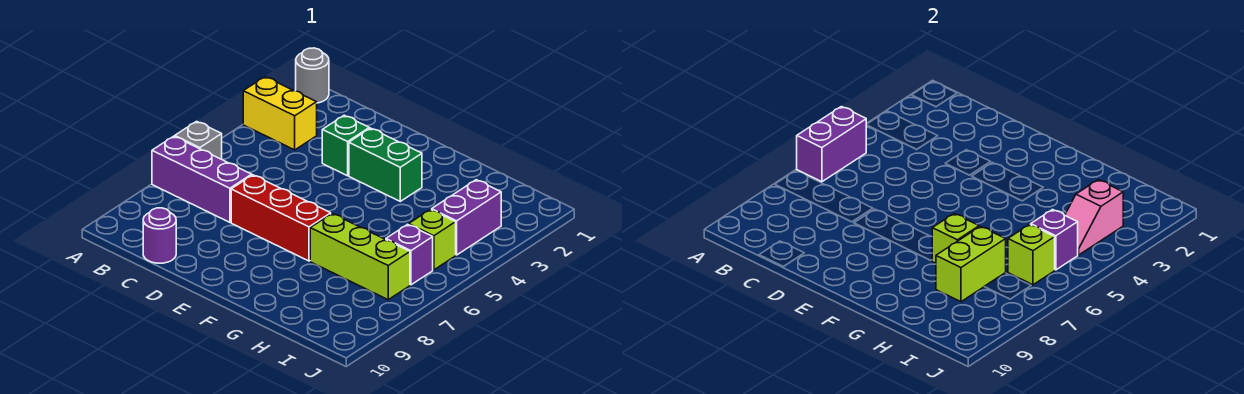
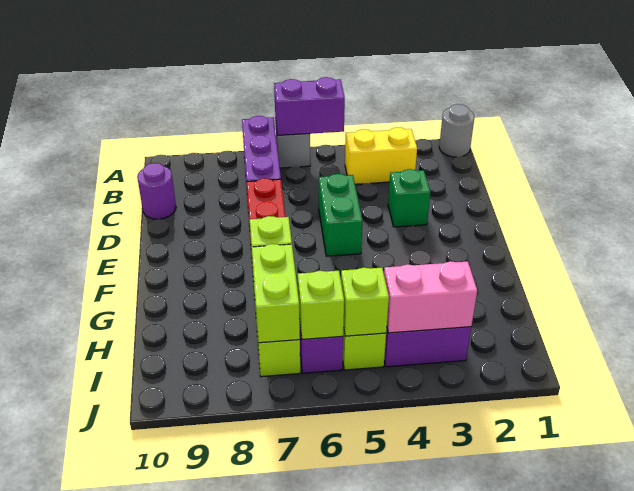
yellow 1x2 brick [243,77,317,150] -> yellow 1x2 brick turned to [345,127,417,184]
green 1x2 brick [349,128,422,201] -> green 1x2 brick moved to [319,174,363,256]
lime 1x2 brick [936,227,1006,302] -> lime 1x2 brick turned to [252,244,300,343]
pink 1x2 slope [1065,180,1123,255] -> pink 1x2 brick [384,261,477,333]
purple 1x1 brick [1031,210,1078,270] -> lime 1x1 brick [341,268,389,336]

